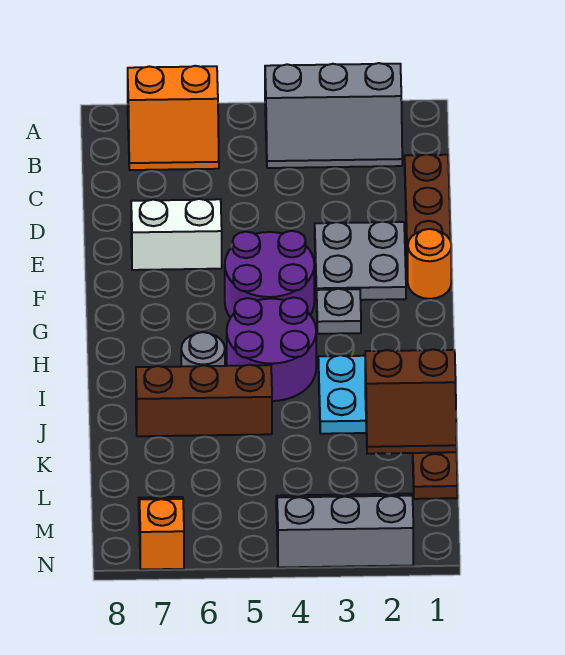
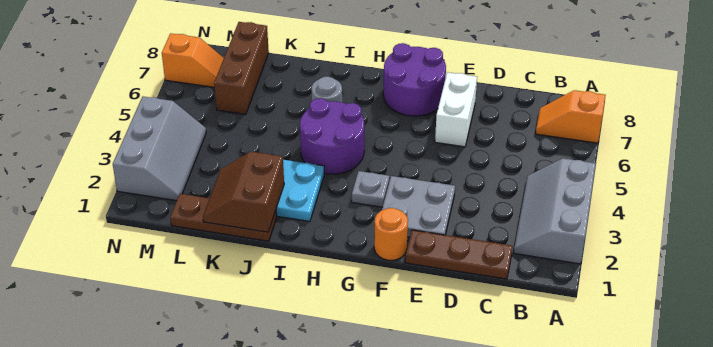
orange 2x2 slope [128,66,219,170] -> orange 1x2 slope [536,90,606,143]
purple 2x2 round brick [225,231,314,318] -> purple 2x2 round brick moved to [383,43,446,116]
brown 1x3 brick [136,365,272,436] -> brown 1x3 brick moved to [214,22,269,114]

